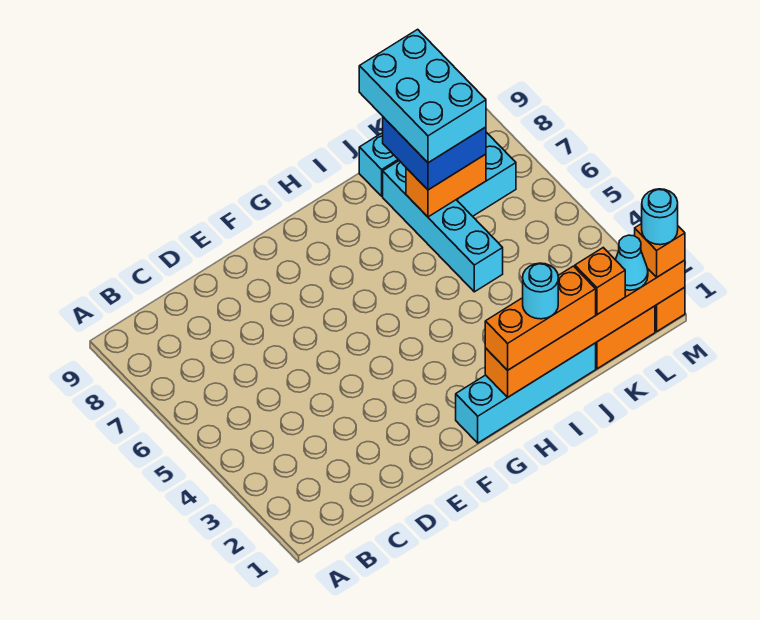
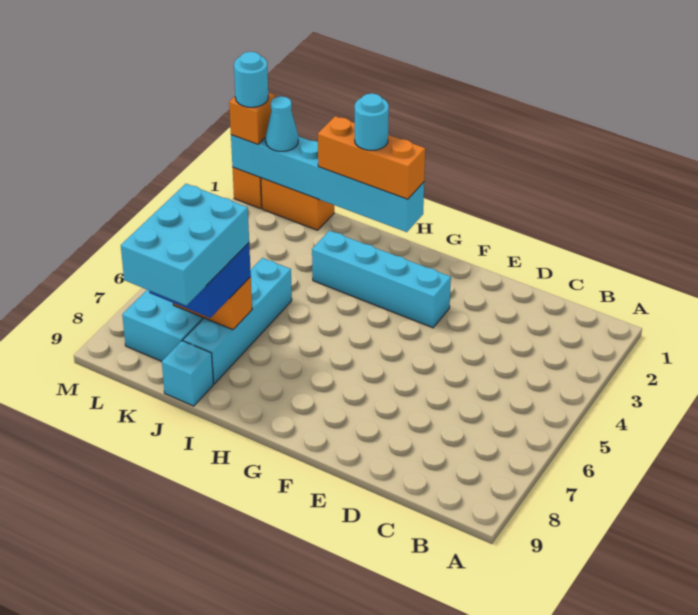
cyan 1x4 brick [456,343,596,443] -> cyan 1x4 brick moved to [312,231,451,328]
orange 1x6 brick [485,260,685,397] -> cyan 1x6 brick [231,135,424,232]
orange 1x1 brick [575,248,625,315] -> none

